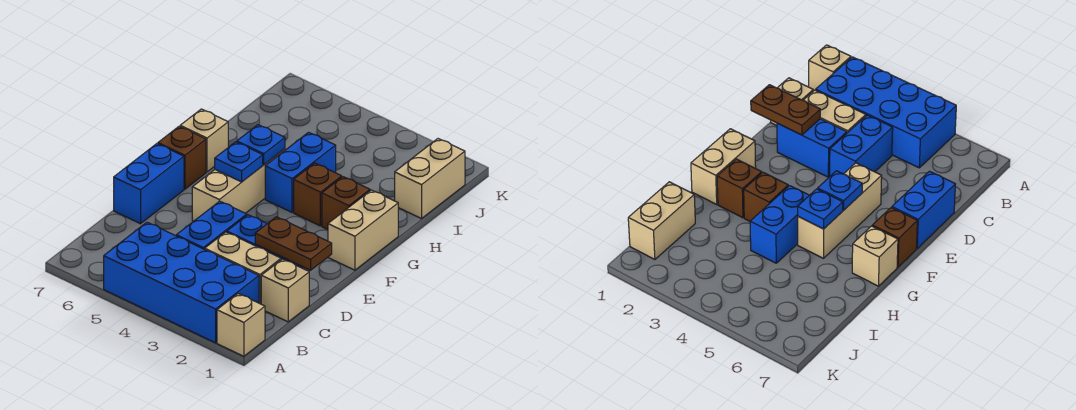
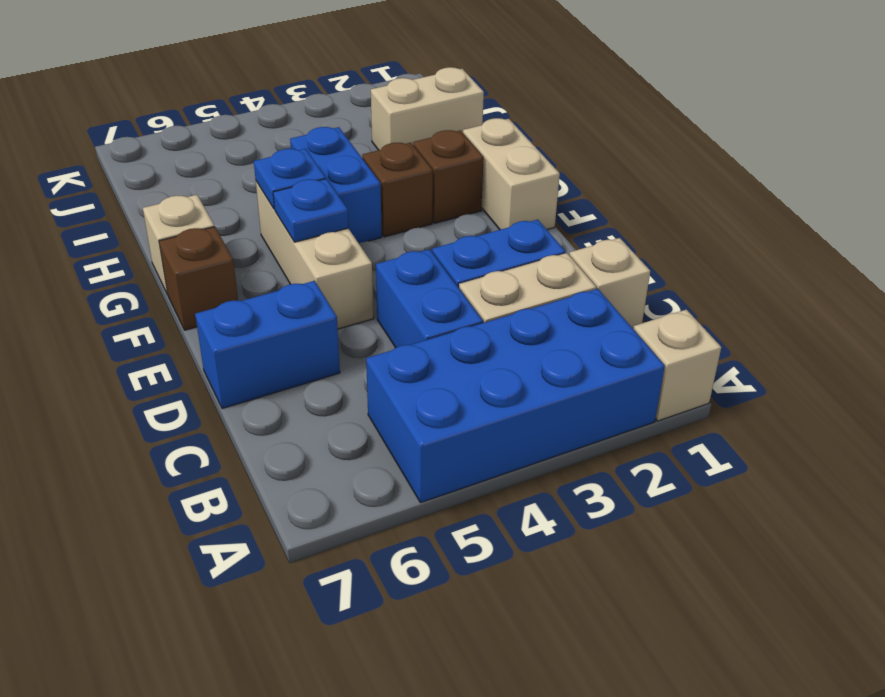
brown 1x2 plate [255,217,332,270] -> none
blue 1x2 brick [114,144,184,224] -> blue 1x2 brick turned to [195,281,340,409]
tan 1x2 brick [395,139,465,219] -> tan 1x2 brick turned to [371,67,484,150]

